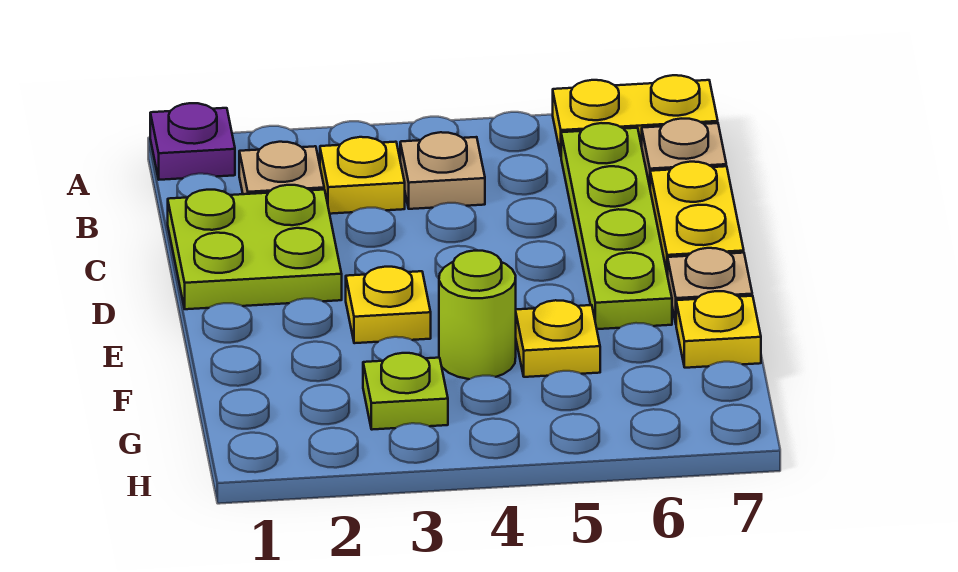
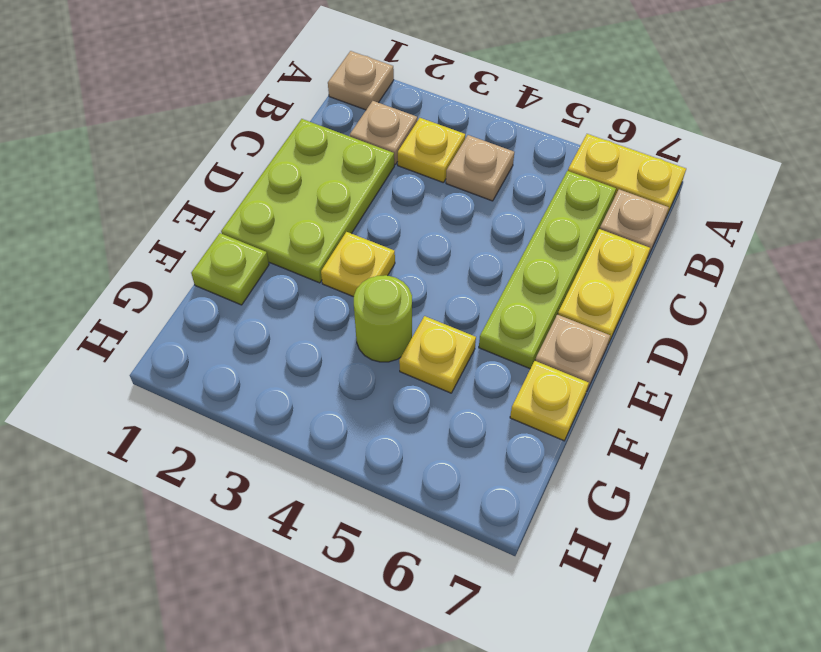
purple 1x1 plate [150,103,235,180] -> tan 1x1 plate [328,51,394,110]
lime 2x2 plate [168,185,342,309] -> lime 2x3 plate [221,119,394,283]
lime 1x1 plate [363,353,448,430] -> lime 1x1 plate moved to [191,233,269,305]

